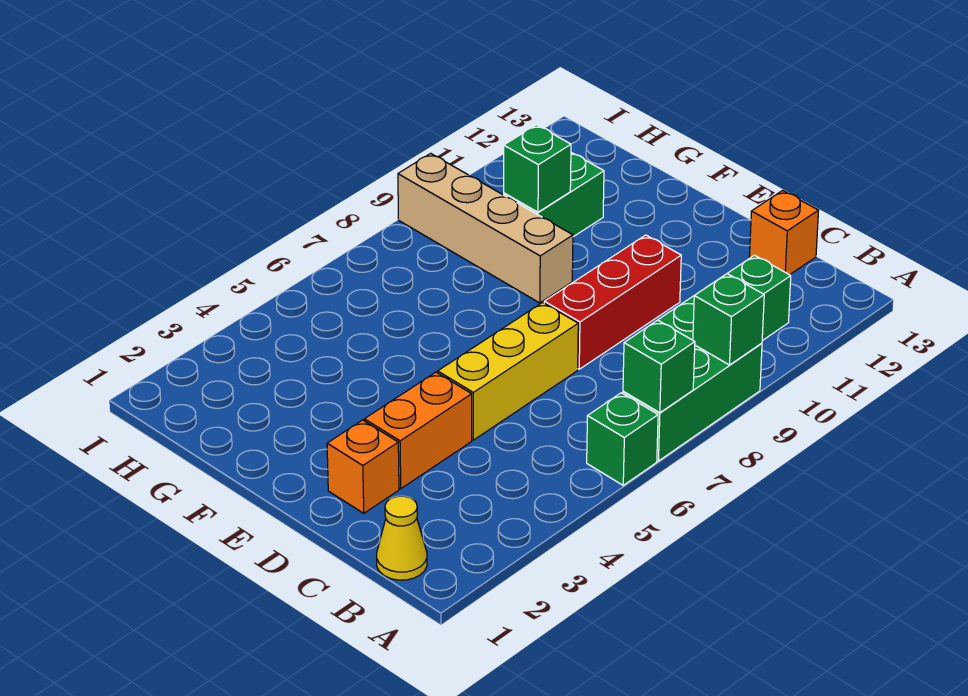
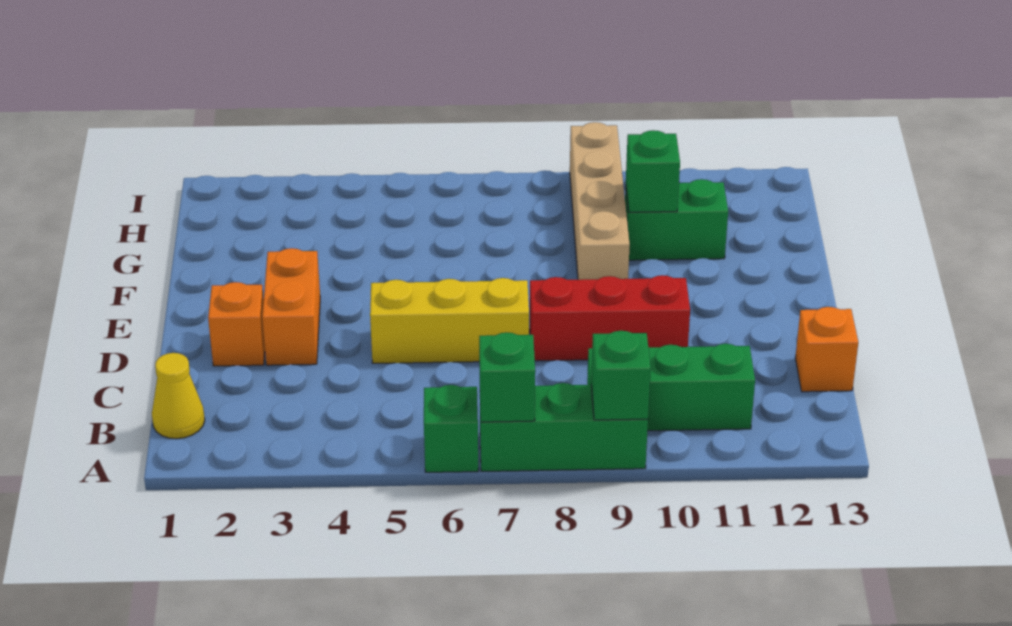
orange 1x2 brick [364,372,472,489] -> orange 1x2 brick turned to [262,248,320,365]

